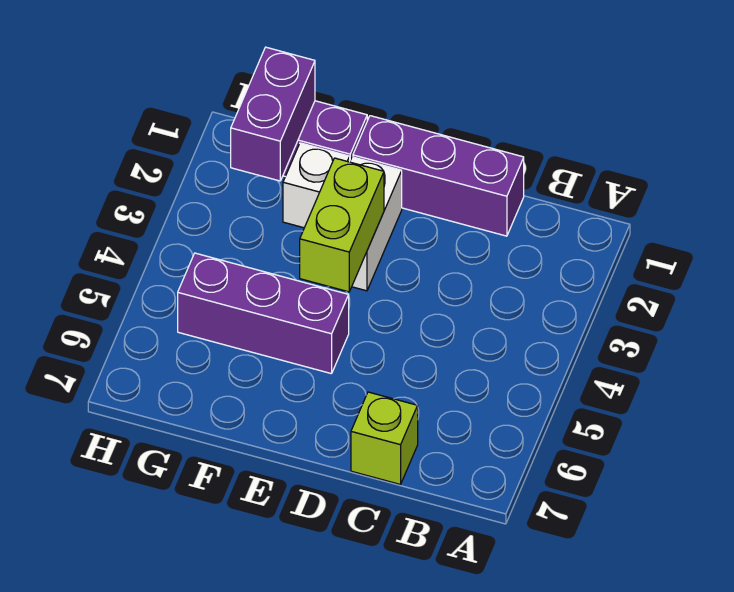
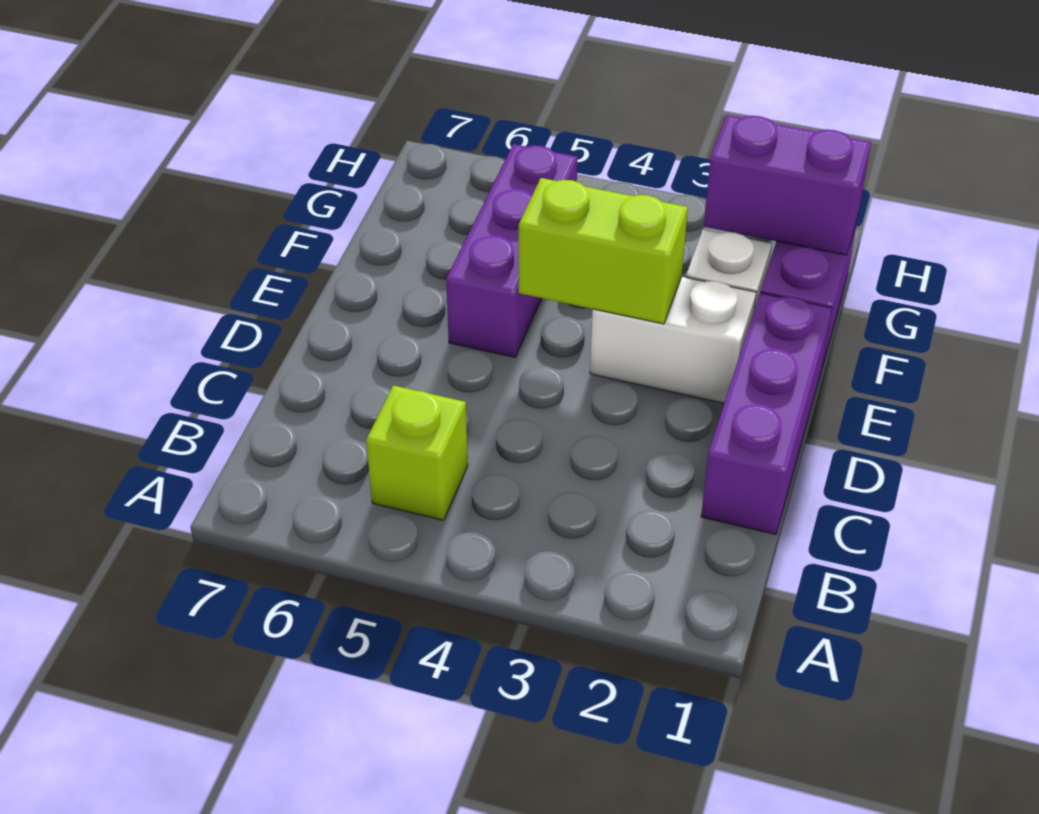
lime 1x1 brick [351,392,418,484] -> lime 1x1 brick moved to [366,385,468,520]

